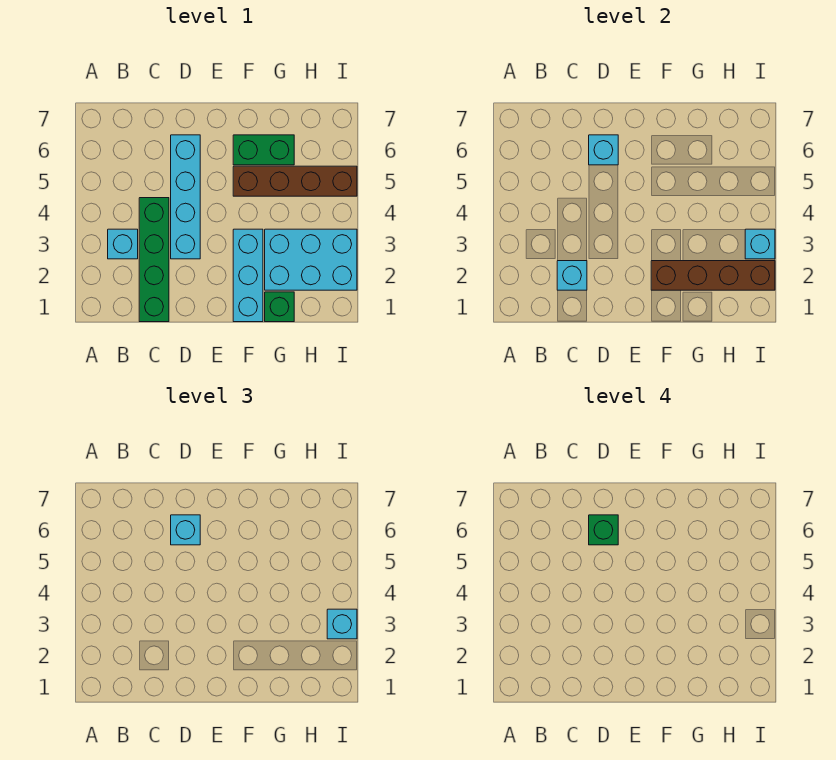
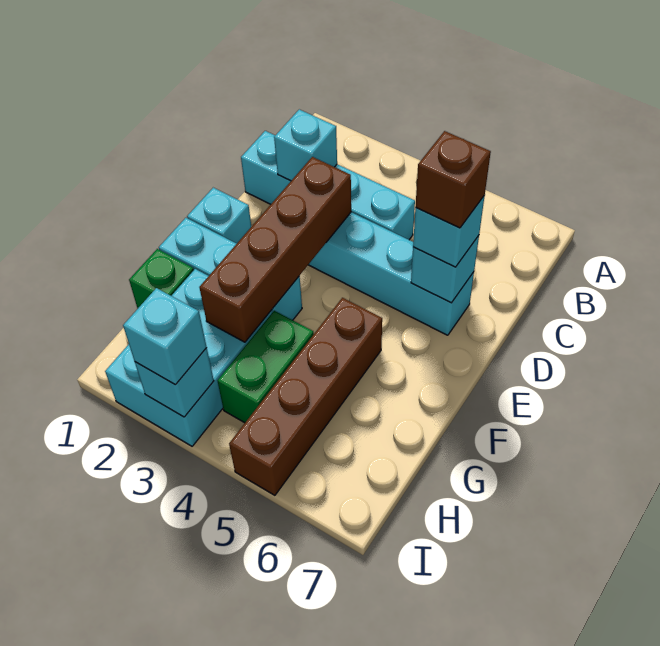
cyan 1x1 brick [108,229,138,259] -> cyan 1x1 brick moved to [187,188,251,243]
green 1x4 brick [139,198,169,322] -> cyan 1x4 brick [241,131,415,240]
green 1x1 brick [589,515,618,545] -> brown 1x1 brick [416,131,491,228]
brown 1x4 brick [651,261,775,290] -> brown 1x4 brick moved to [199,157,351,342]
green 1x2 brick [233,135,294,165] -> green 1x2 brick moved to [218,311,314,423]

